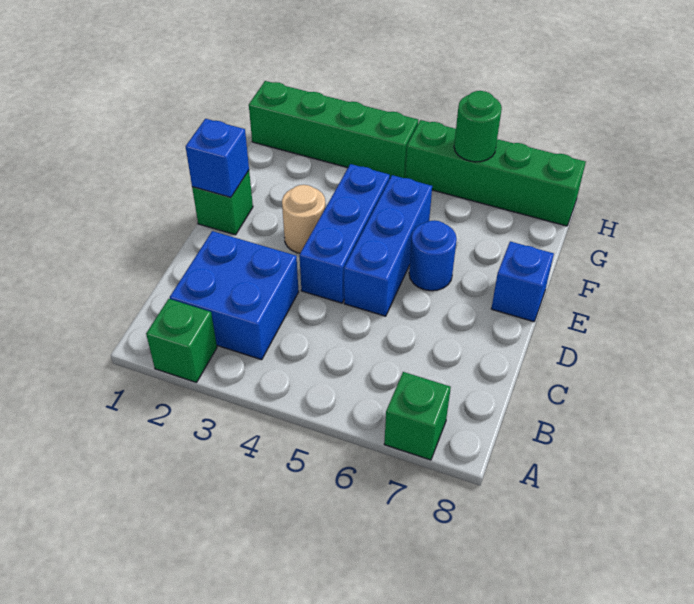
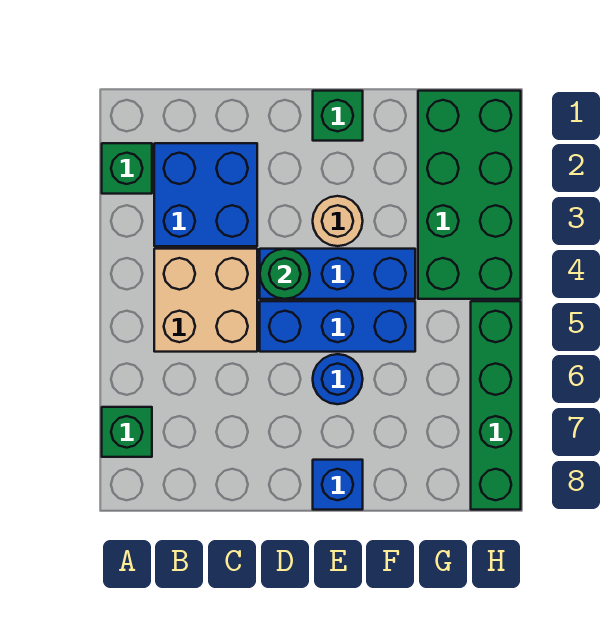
none -> tan 2x2 brick [154,249,257,352]
blue 1x1 brick [186,119,249,197] -> none
green 1x4 brick [249,81,418,178] -> green 2x4 brick [418,91,521,299]
green 1x1 round brick [454,91,502,162] -> green 1x1 round brick moved to [260,249,310,299]

